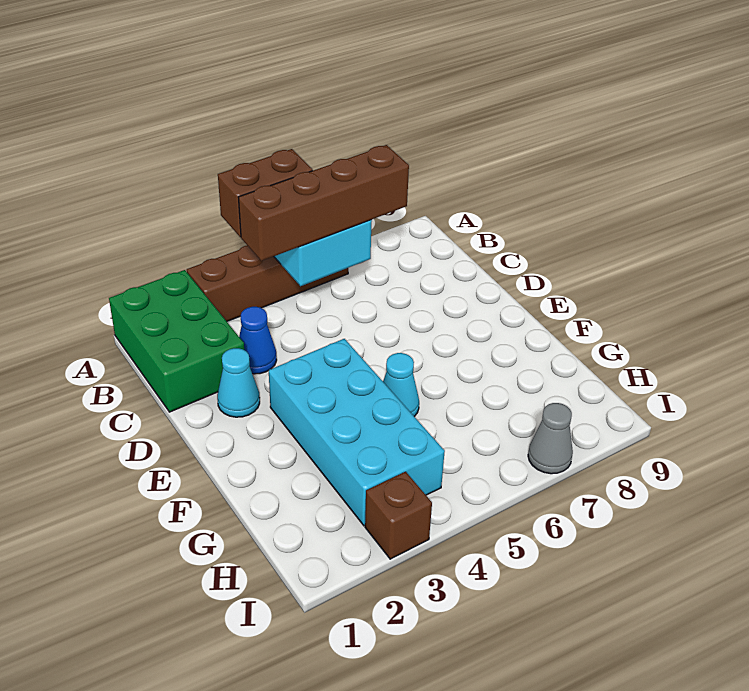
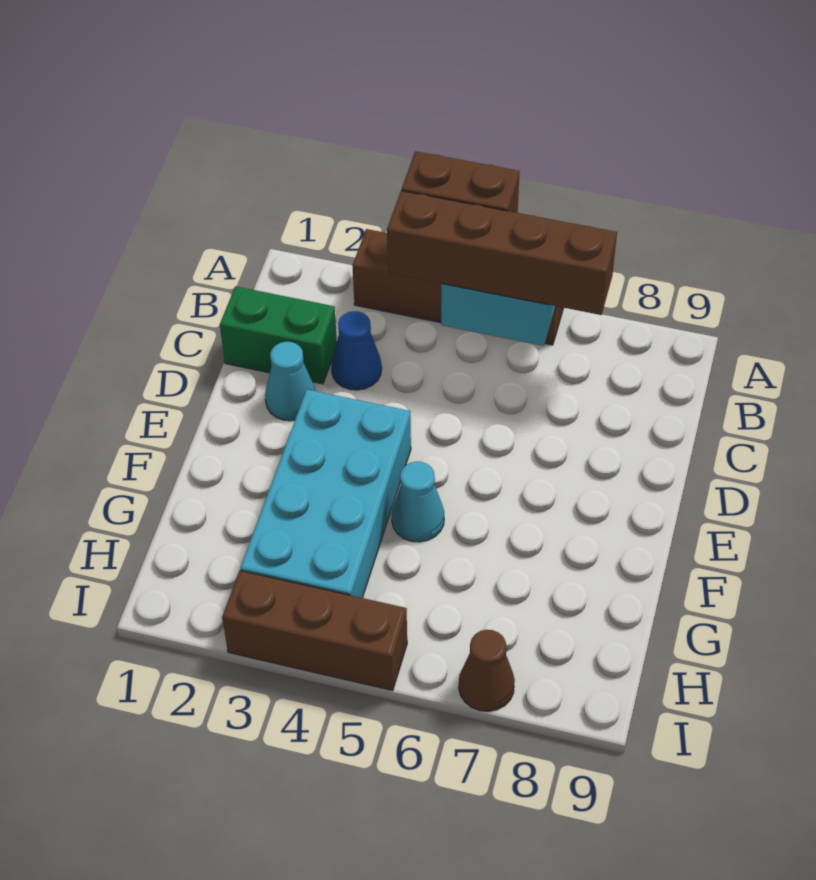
green 2x3 brick [109,270,244,412] -> green 1x2 brick [220,286,337,384]
brown 1x1 brick [365,472,432,559] -> brown 1x3 brick [222,571,407,690]
grey 1x1 cone [528,403,573,474] -> brown 1x1 cone [459,630,515,711]

